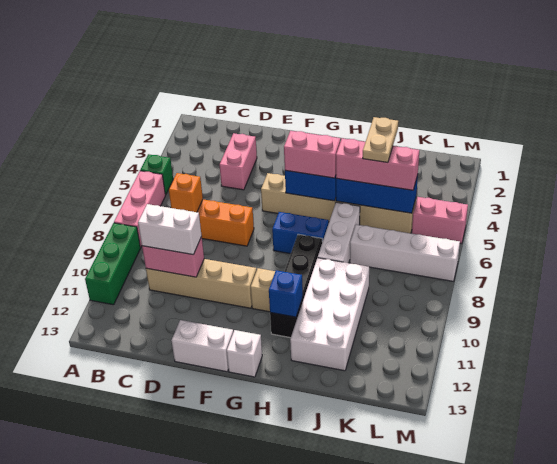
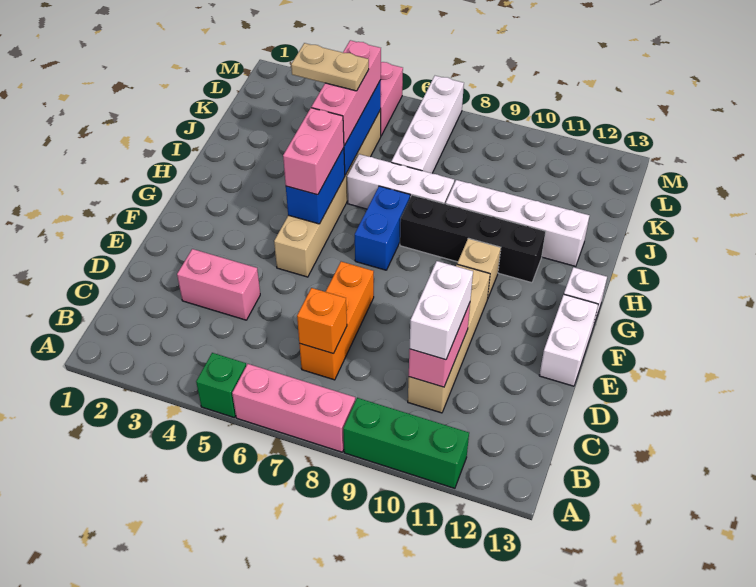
blue 1x1 brick [269,270,303,317] -> none
white 2x4 brick [290,258,369,371] -> white 1x4 brick [446,180,590,267]

